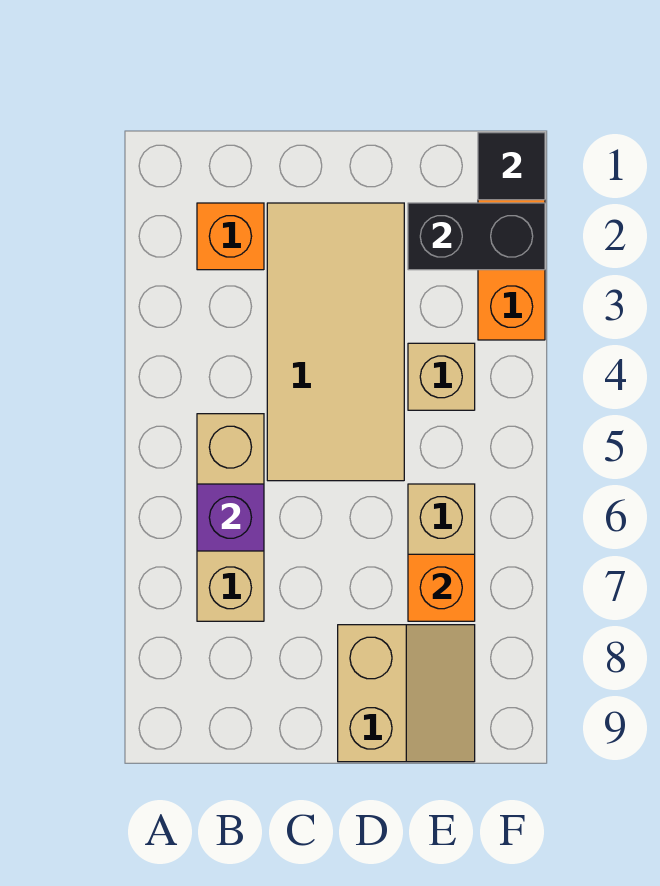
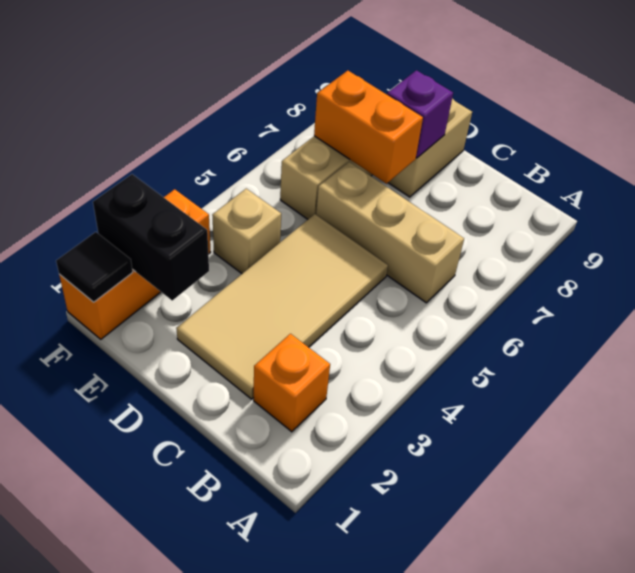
tan 1x3 brick [197,414,264,621] -> tan 1x3 brick turned to [316,162,464,303]
purple 1x1 brick [197,484,264,551] -> purple 1x1 brick moved to [387,70,453,158]
orange 1x1 brick [408,554,475,621] -> orange 1x2 brick [314,71,423,184]

